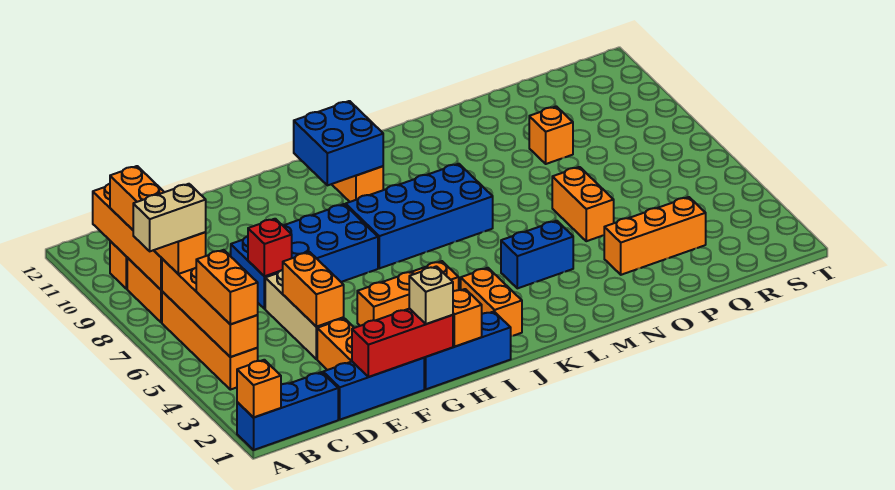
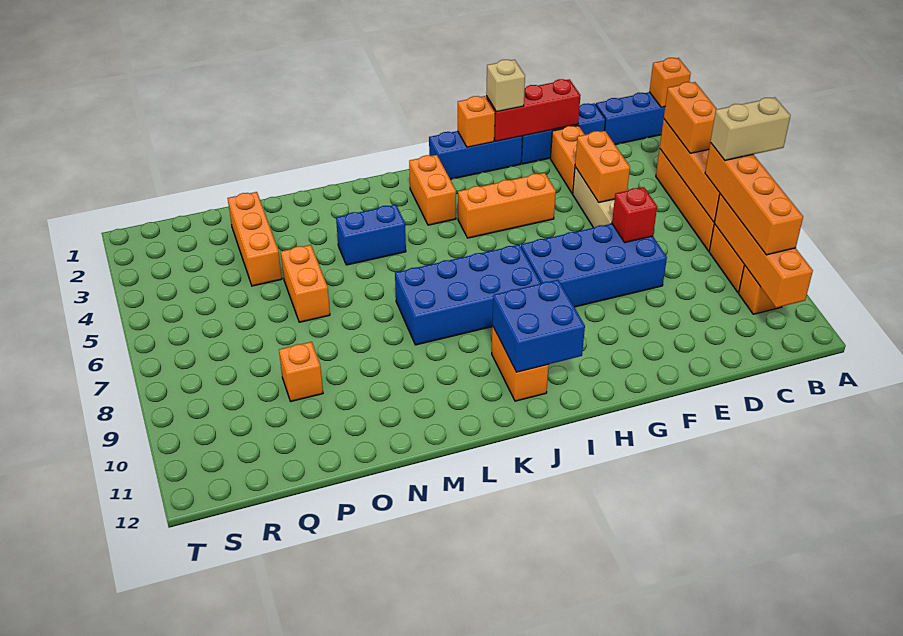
orange 1x3 brick [604,197,706,275] -> orange 1x3 brick turned to [228,192,282,286]

